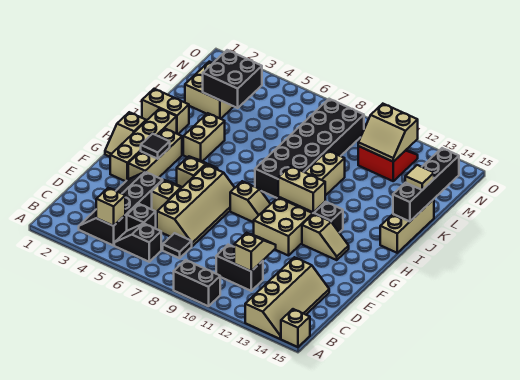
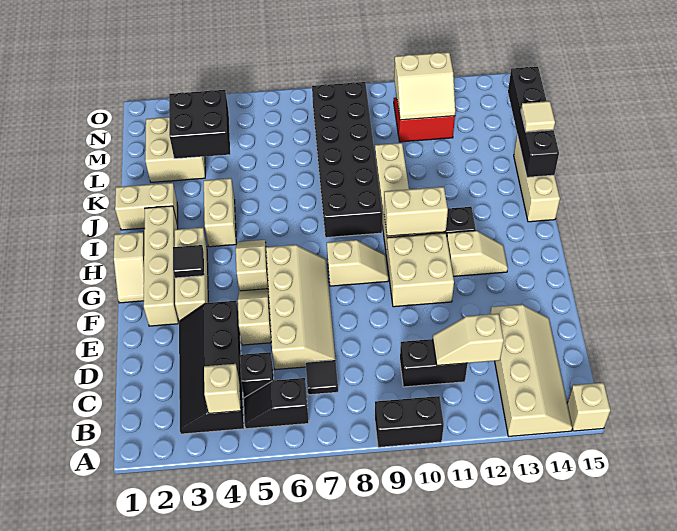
tan 1x2 slope [234,233,276,271] -> tan 1x2 slope turned to [433,314,504,366]

